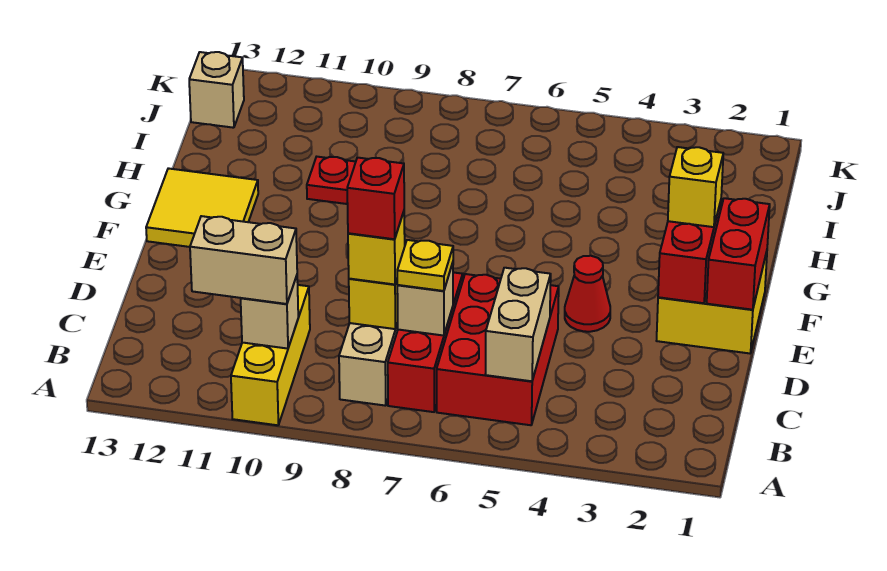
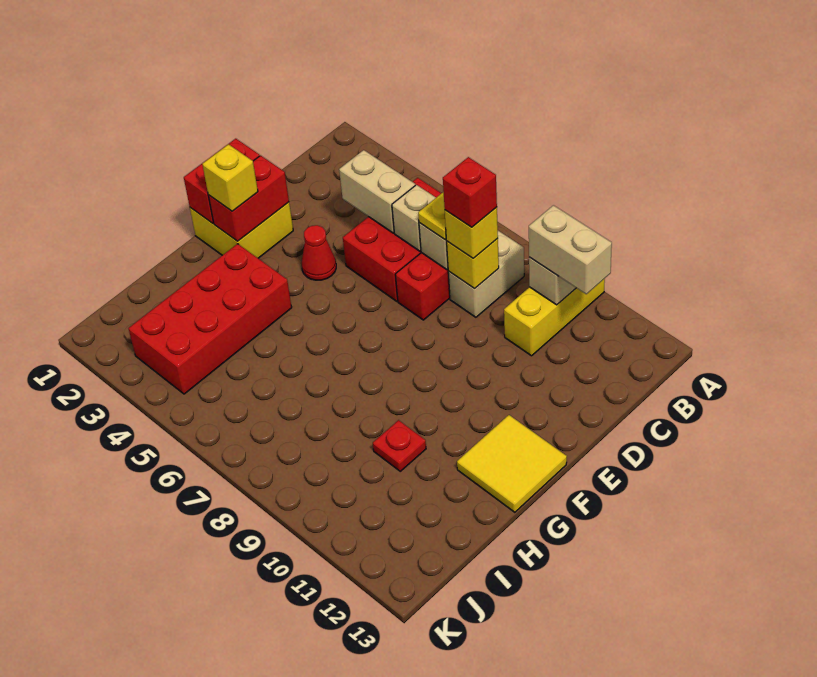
tan 1x2 brick [485,268,551,381] -> tan 1x2 brick turned to [339,150,415,233]
none -> red 2x4 brick [128,244,292,394]
tan 1x1 brick [189,52,244,128] -> tan 1x1 brick moved to [392,185,436,251]

